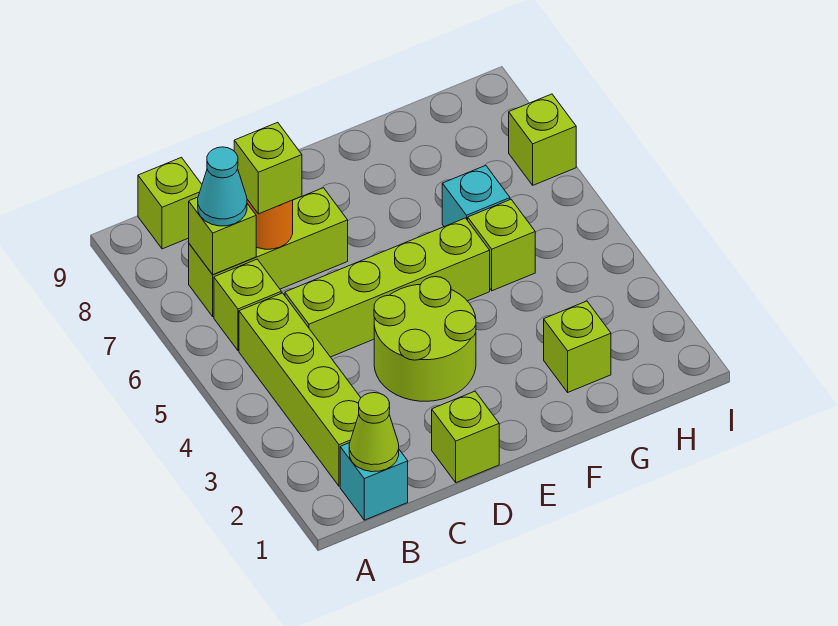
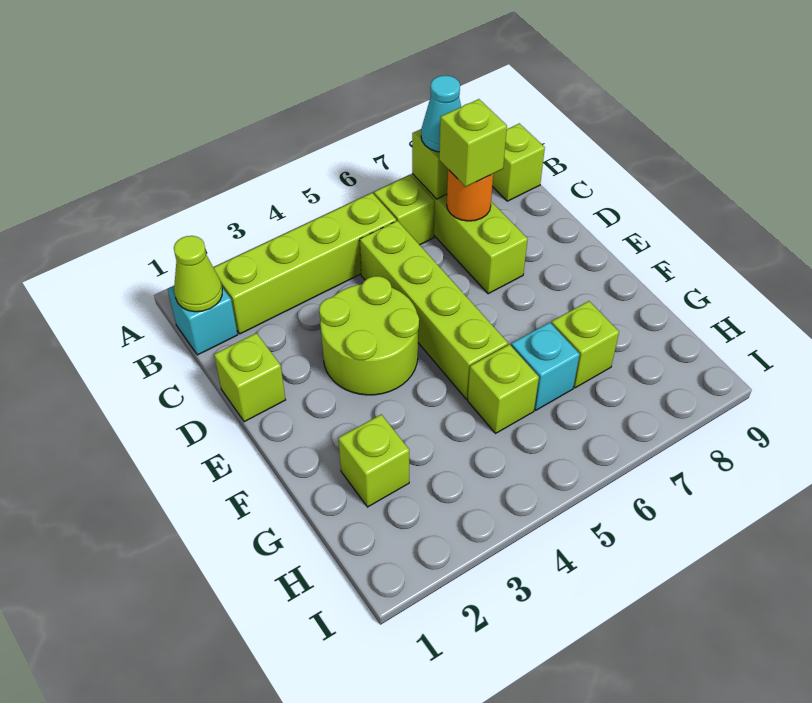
lime 1x1 brick [509,94,576,185] -> lime 1x1 brick moved to [551,301,619,388]

